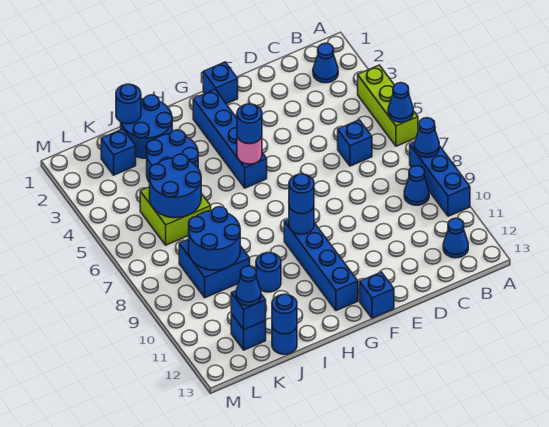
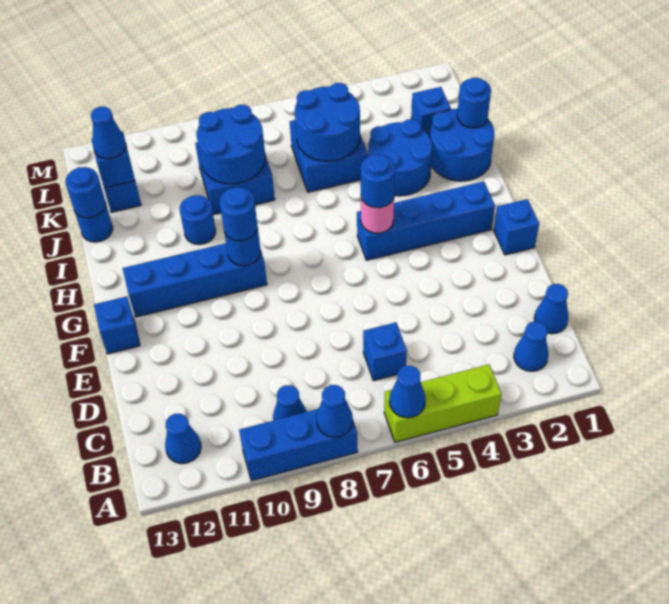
none -> blue 1x1 cone [534,284,568,334]
lime 2x2 brick [140,187,211,245] -> blue 2x2 brick [290,120,368,192]

